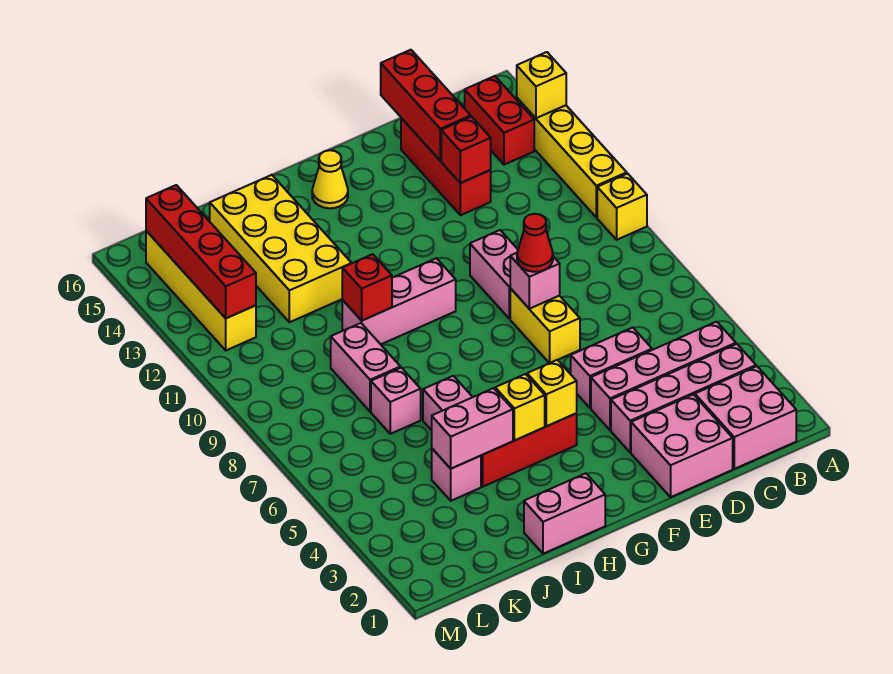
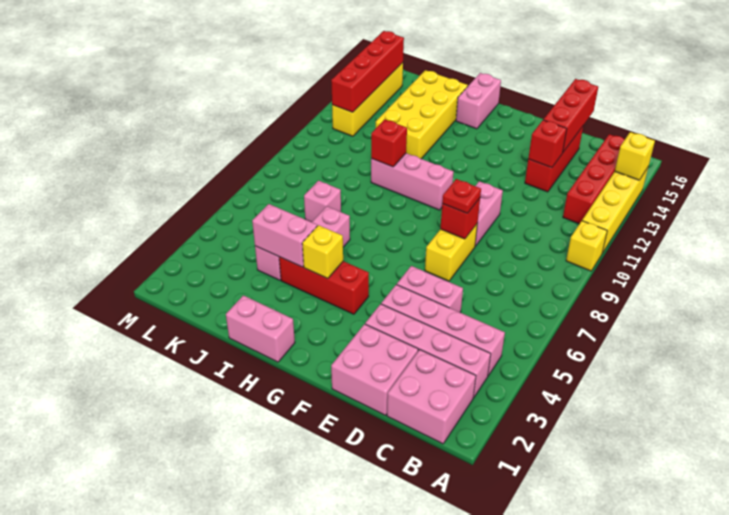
red 1x2 brick [465,76,534,165] -> red 1x4 brick [563,134,624,224]
pink 1x1 brick [510,253,560,309] -> red 1x1 brick [440,198,480,239]
red 1x1 cone [517,214,553,272] -> red 1x1 plate [442,179,481,213]
yellow 1x1 brick [527,360,577,426] -> none
yellow 1x1 cone [312,150,348,208] -> none
pink 1x2 brick [331,323,400,412] -> pink 1x2 brick moved to [456,73,501,129]

